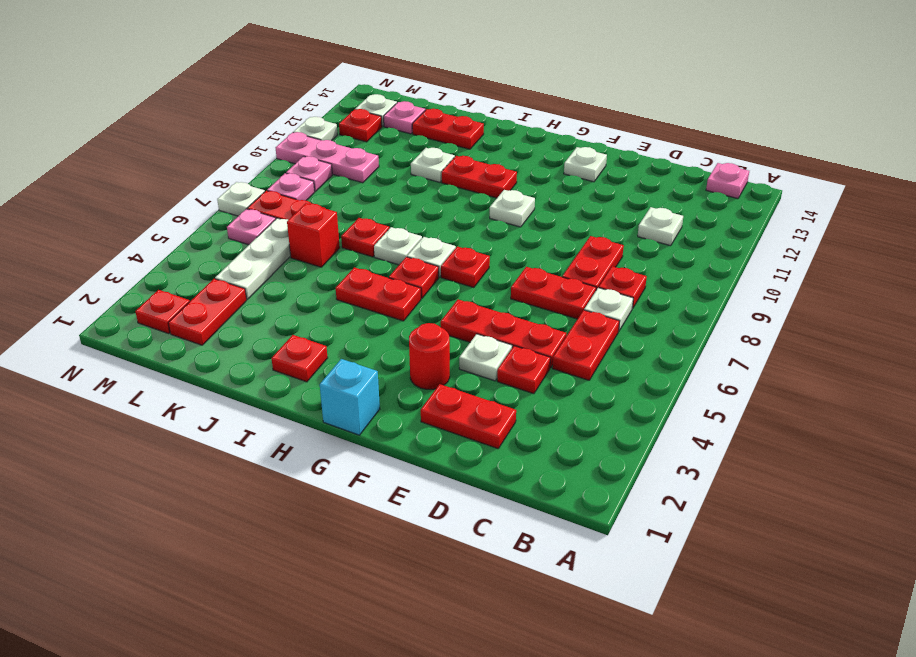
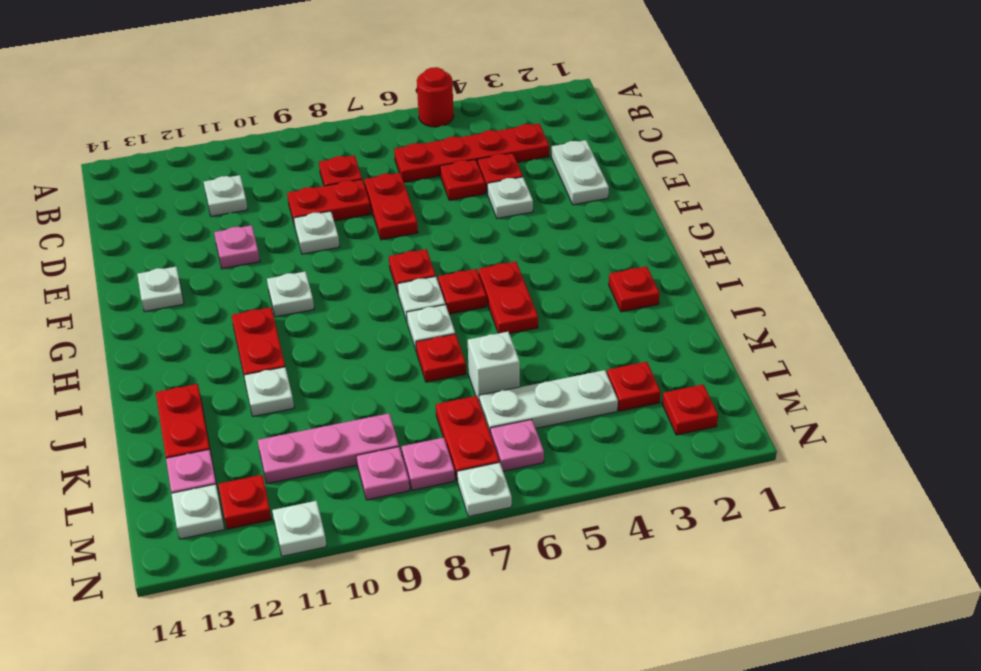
pink 1x1 plate [706,163,749,199] -> pink 1x1 plate moved to [214,225,260,269]
red 1x2 plate [552,310,619,380] -> red 1x4 plate [394,124,549,182]
white 1x1 plate [584,288,633,332] -> white 1x1 plate moved to [294,211,339,254]
red 1x2 plate [421,384,516,449] -> white 1x2 plate [551,140,609,205]
red 1x3 plate [441,300,566,368] -> red 1x1 plate [440,160,485,200]
red 1x1 round brick [409,323,450,389] -> red 1x1 round brick moved to [417,67,454,127]
cyan 1x1 brick [320,359,380,435] -> none
red 1x1 brick [287,203,340,267] -> white 1x1 brick [468,332,520,400]
red 1x2 plate [168,279,247,345] -> red 1x1 plate [607,362,661,411]
pink 1x3 plate [276,132,379,183] -> pink 1x3 plate turned to [258,414,399,484]

